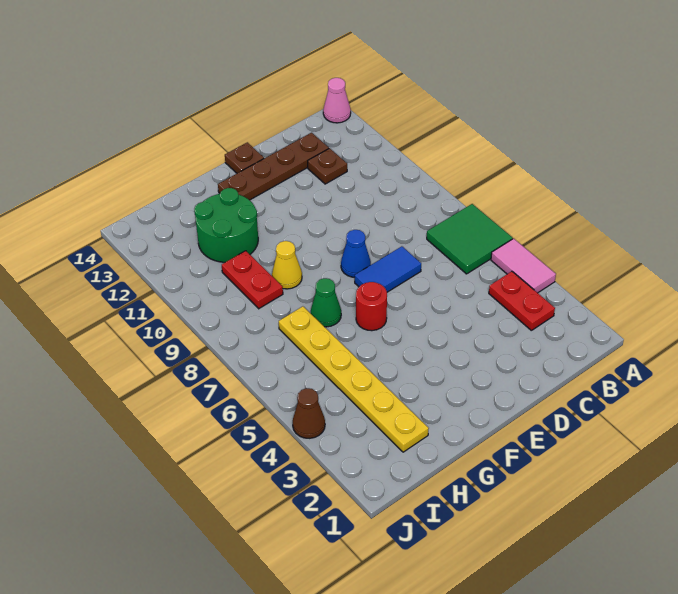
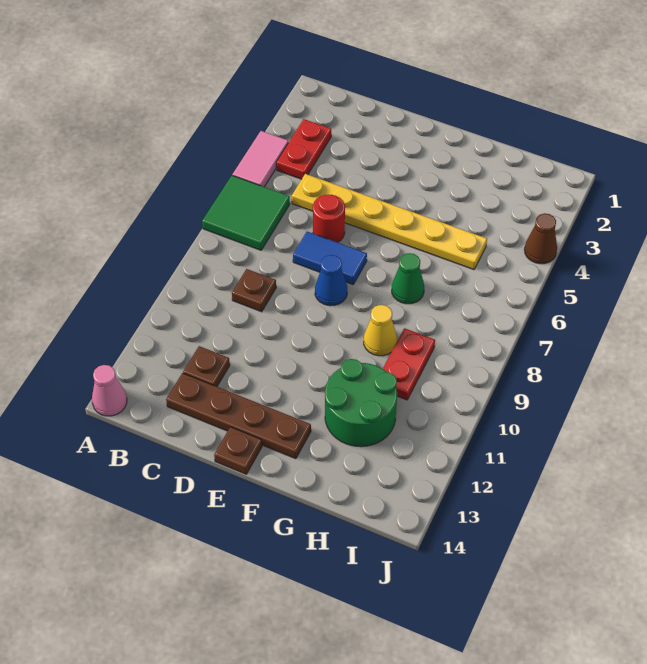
none -> brown 1x1 plate [232,269,276,312]
red 1x1 round brick [356,282,387,331] -> red 1x1 round brick moved to [313,195,345,242]
yellow 1x6 plate [279,306,429,452] -> yellow 1x6 plate turned to [292,174,487,270]

